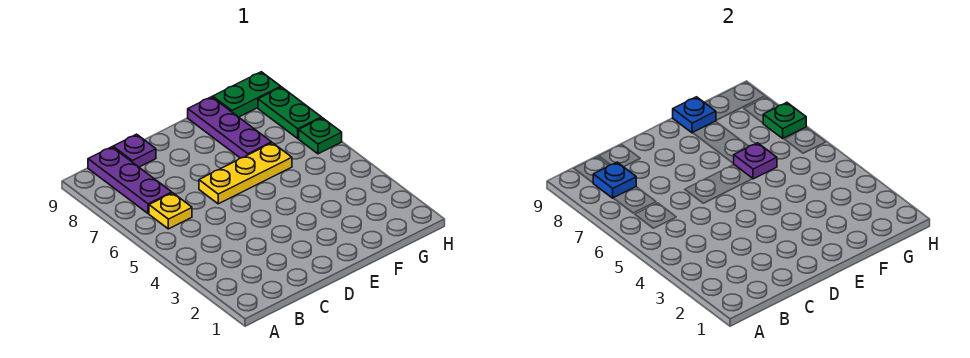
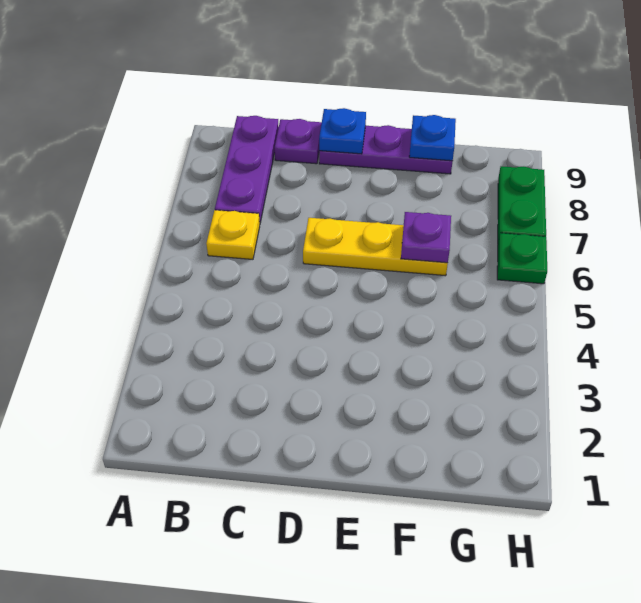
blue 1x1 plate [593,162,636,198] -> blue 1x1 plate moved to [319,108,366,154]
purple 1x3 plate [188,97,272,158] -> purple 1x3 plate turned to [319,125,453,174]
green 1x2 plate [213,72,281,117] -> none
green 1x1 plate [763,103,806,138] -> none

